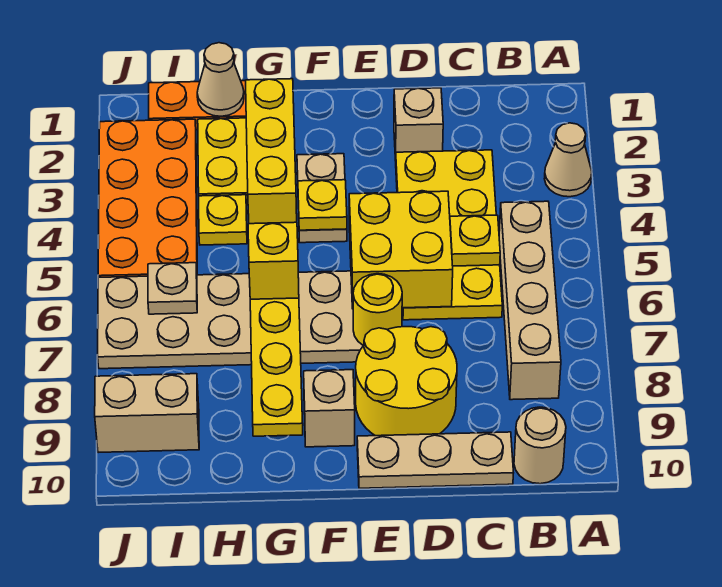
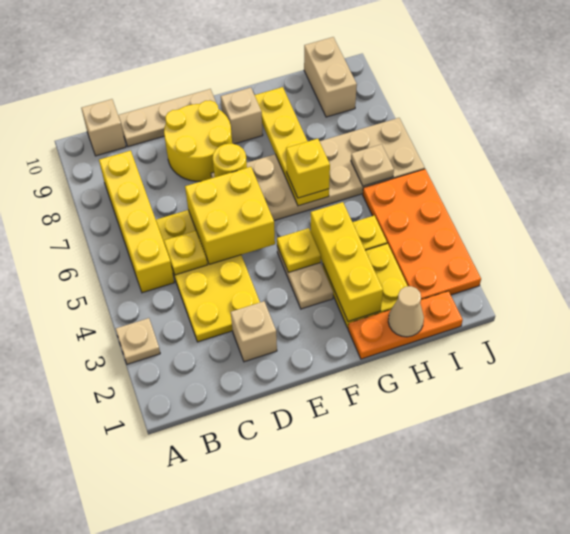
tan 1x1 cone [544,123,592,197] -> tan 1x1 plate [116,318,160,364]
tan 1x4 brick [499,201,561,400] -> yellow 1x4 brick [99,151,174,293]
tan 1x1 round brick [514,407,566,484] -> tan 1x1 brick [81,99,126,156]
tan 1x2 brick [95,374,199,453] -> tan 1x2 brick turned to [304,37,357,117]

